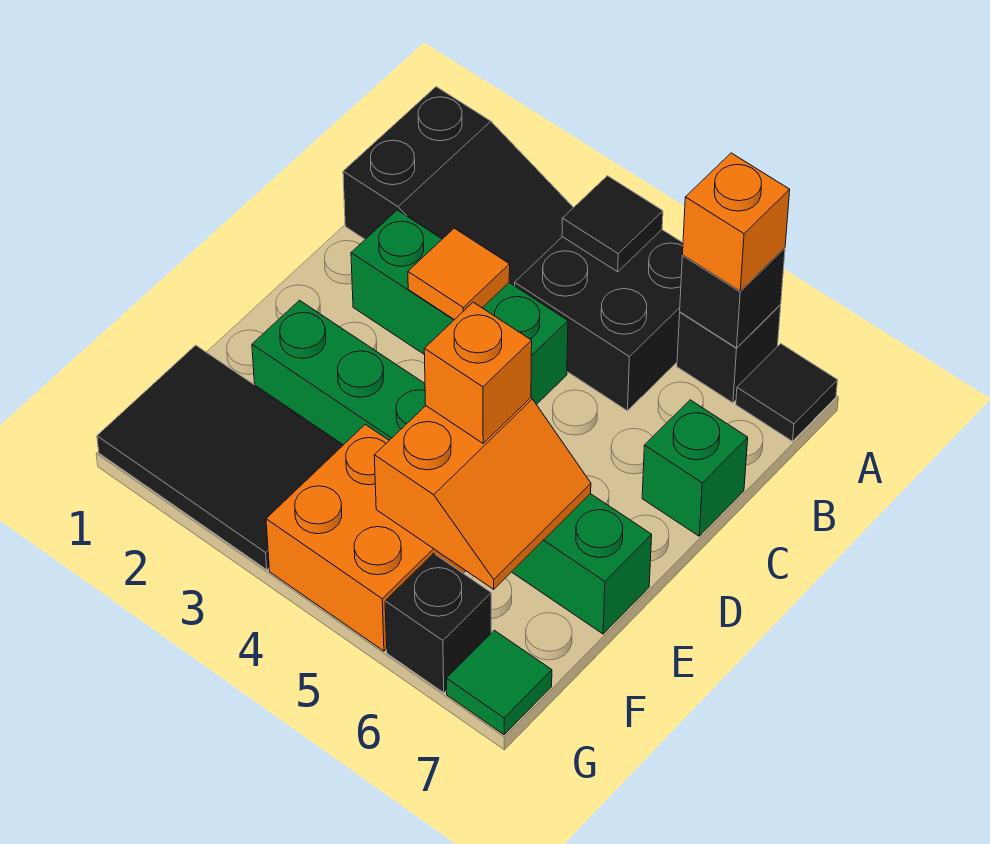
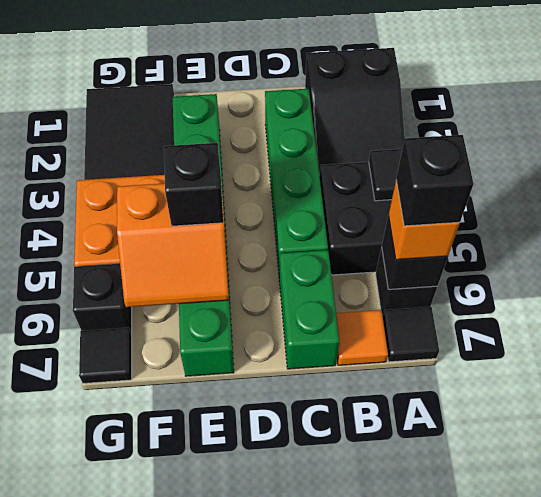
none -> black 1x1 brick [396,135,474,226]
green 1x3 brick [351,210,568,405] -> green 1x4 brick [265,89,328,276]
orange 1x1 tile [408,228,510,320] -> orange 1x1 tile moved to [336,310,388,365]
green 1x1 brick [642,400,748,536] -> green 1x2 brick [279,250,339,369]
orange 1x1 brick [424,302,532,443] -> black 1x1 brick [164,143,223,226]
green 1x1 tile [446,630,552,735] -> black 1x1 tile [79,327,132,383]

